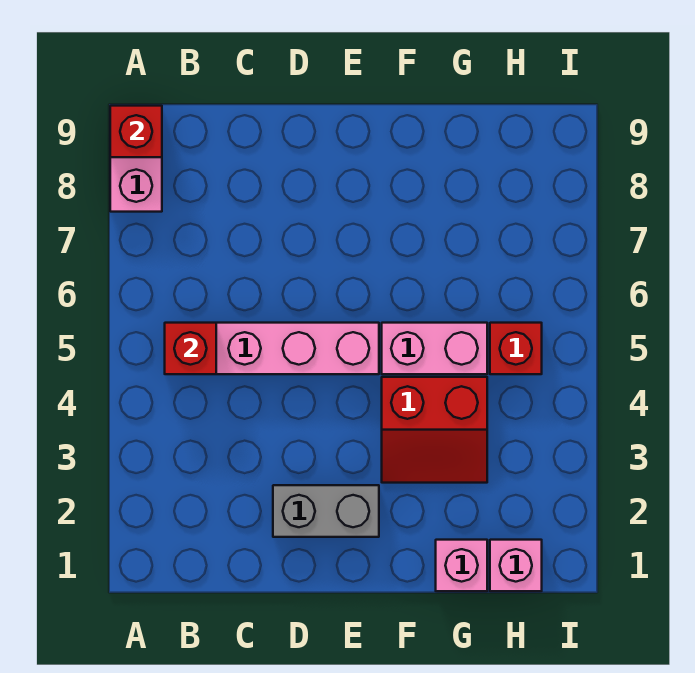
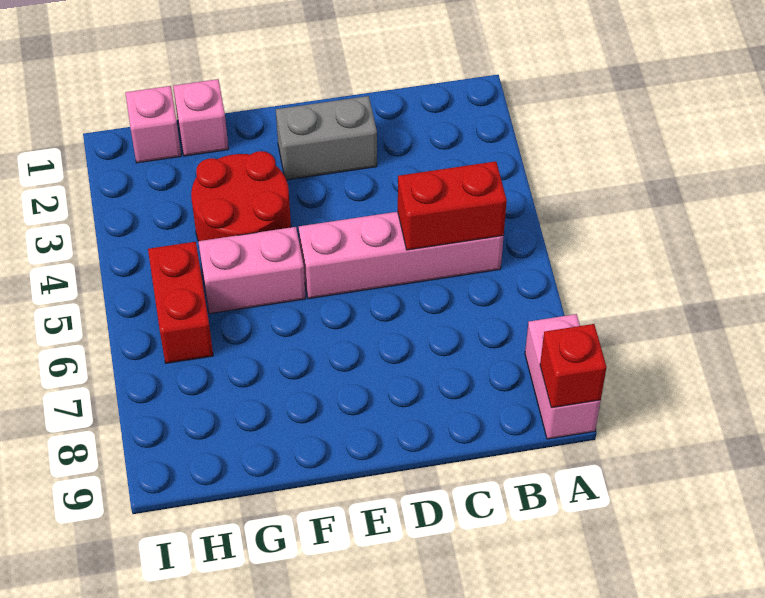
red 1x1 brick [165,323,216,374] -> red 1x2 brick [398,161,507,250]
red 2x2 slope [382,377,487,483] -> red 2x2 round brick [191,151,291,241]
red 1x1 brick [490,323,542,374] -> red 1x2 brick [148,242,213,363]

